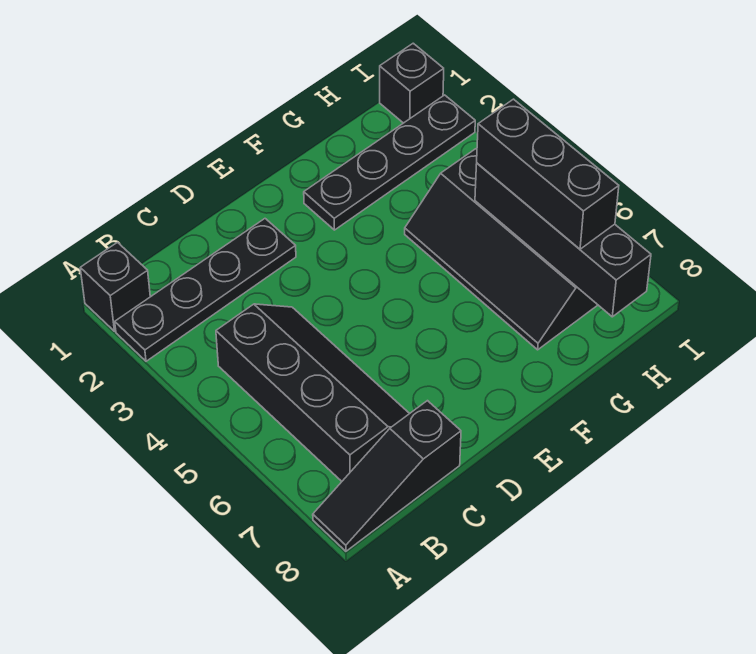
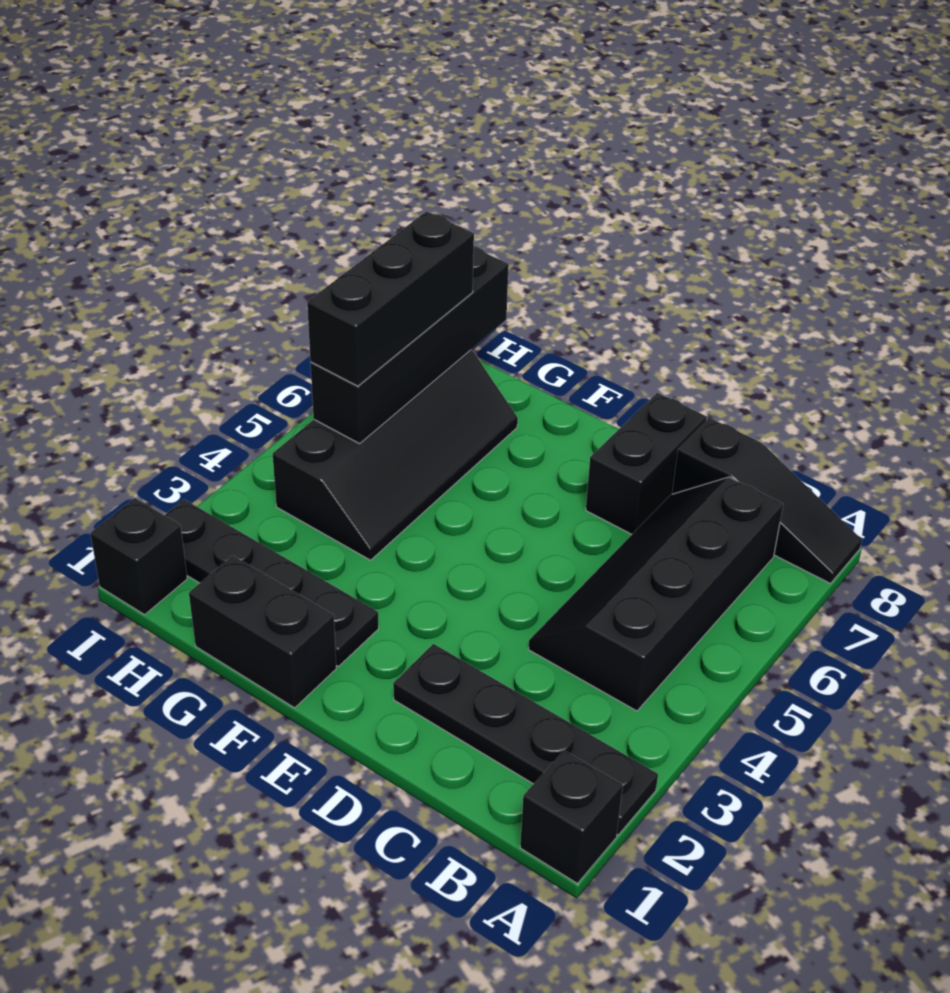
none -> black 1x2 brick [586,393,707,534]
none -> black 1x2 brick [189,556,336,708]

